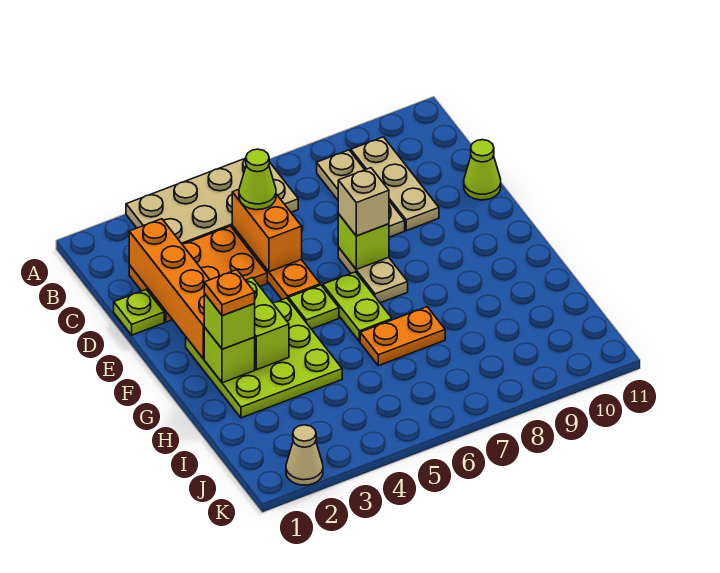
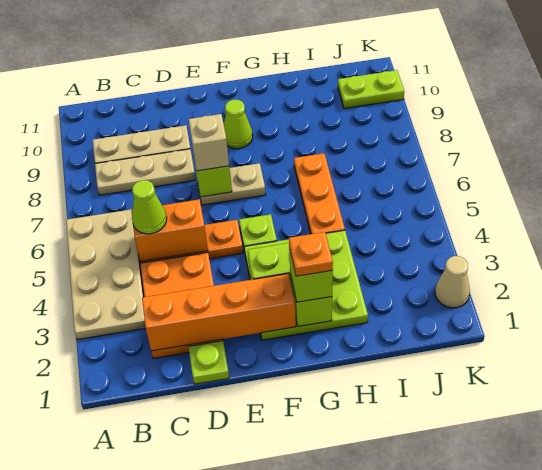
lime 1x1 cone [464,140,501,200] -> lime 1x1 cone moved to [224,100,253,149]
lime 1x2 plate [323,272,392,342] -> lime 1x2 plate moved to [338,70,404,109]
orange 1x2 plate [360,307,445,366] -> orange 1x3 plate [294,153,345,234]

